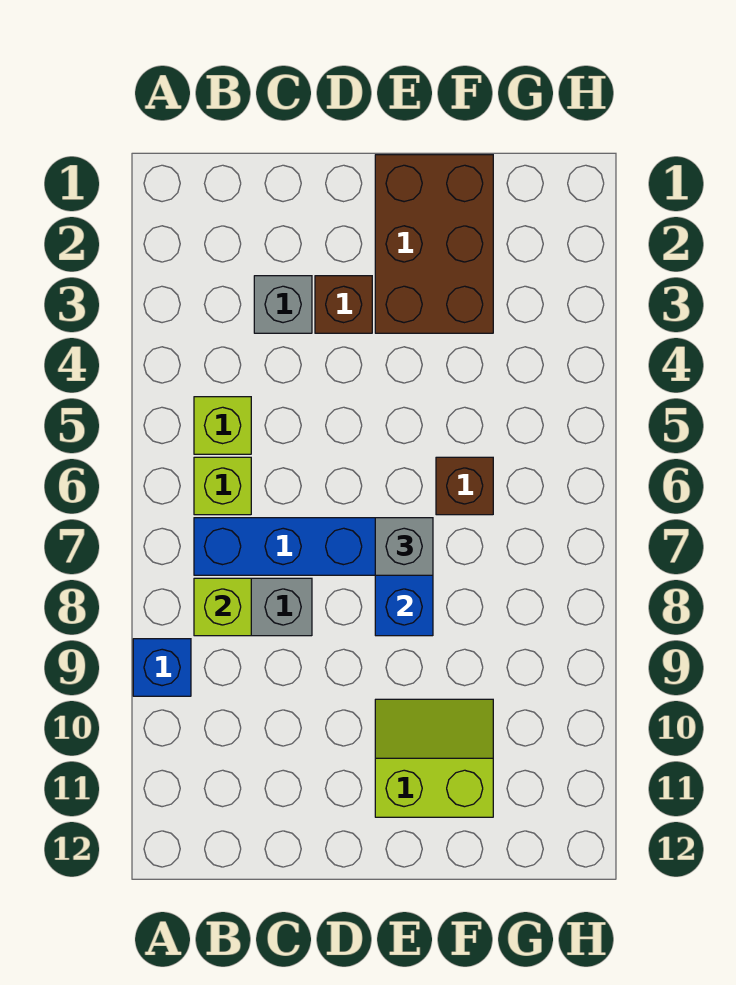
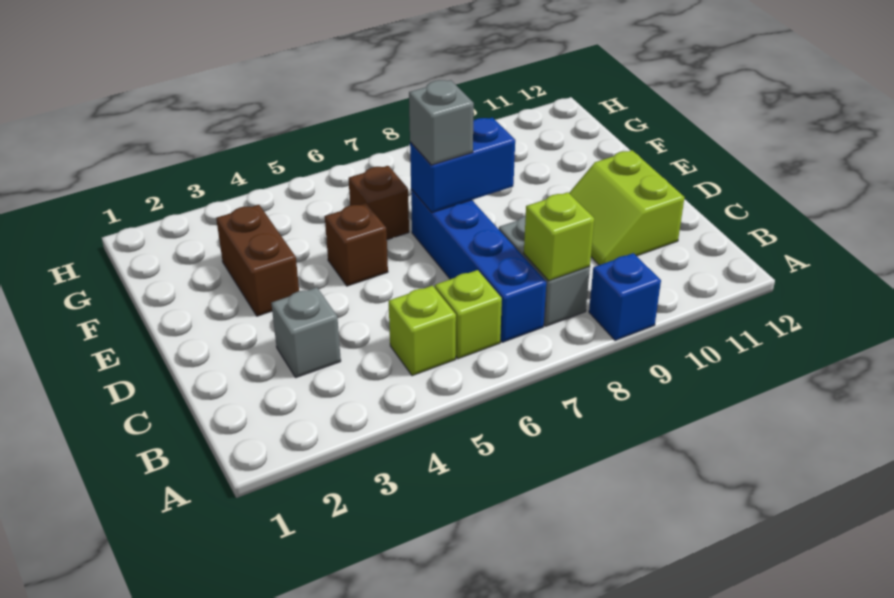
brown 1x1 brick [315,276,372,333] -> brown 1x1 brick moved to [325,203,388,286]
brown 2x3 brick [375,155,493,333] -> brown 1x2 brick [216,205,299,316]
lime 2x2 slope [375,699,493,817] -> lime 2x2 slope moved to [569,150,685,265]

